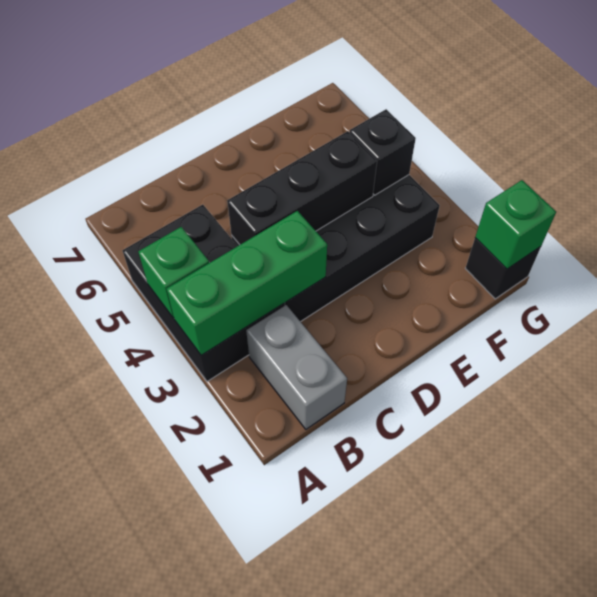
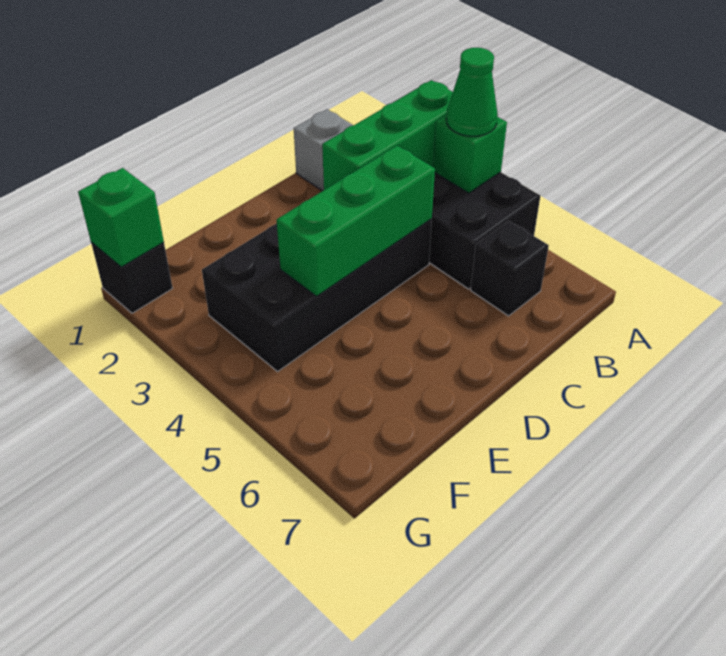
none -> green 1x1 cone [446,48,498,136]
black 1x3 brick [227,131,377,245] -> green 1x3 brick [277,146,435,296]
black 1x1 brick [350,109,416,195] -> black 1x1 brick moved to [471,221,549,316]

